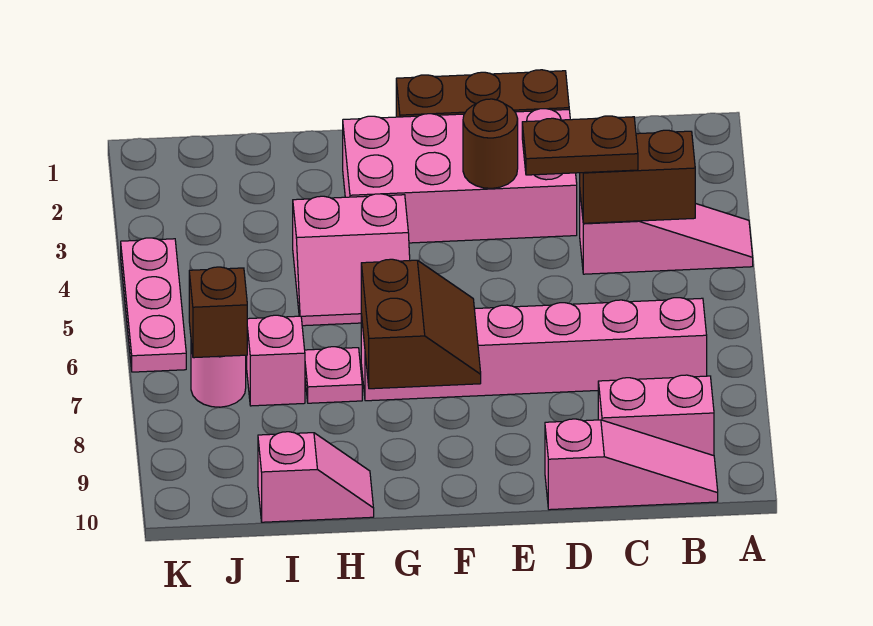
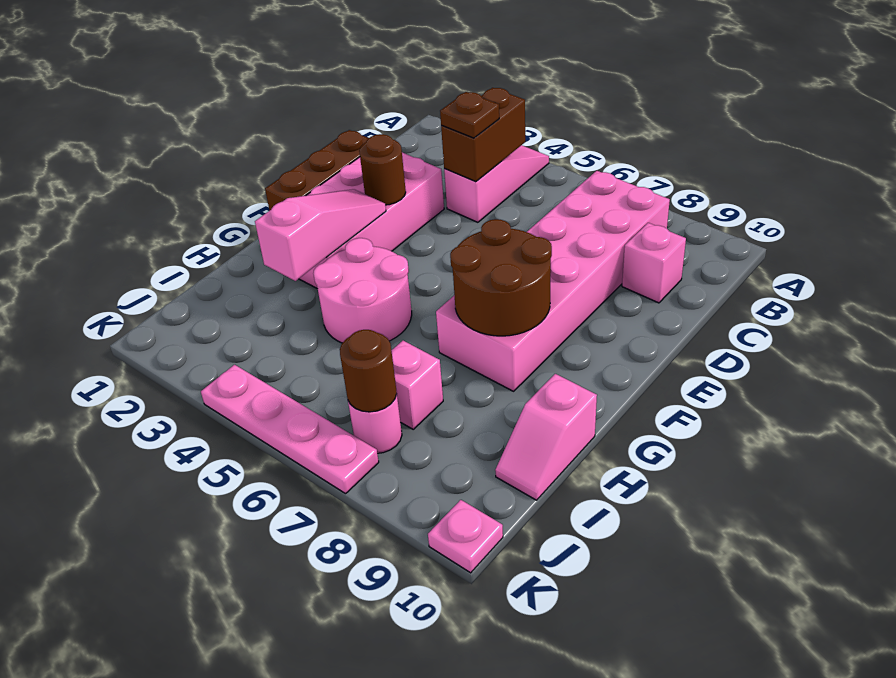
pink 1x6 brick [361,298,707,401] -> pink 2x6 brick [436,171,670,391]
pink 1x2 brick [598,375,714,456] -> pink 1x1 brick [622,223,686,303]
pink 1x3 slope [545,419,718,510] -> pink 1x3 slope moved to [255,189,386,281]
brown 1x2 plate [522,116,638,175] -> brown 1x1 plate [440,92,499,138]
brown 2x2 slope [361,259,481,389] -> brown 2x2 round brick [450,219,552,336]
pink 2x2 slope [293,194,410,326] -> pink 2x2 round brick [313,238,412,343]
pink 1x1 plate [305,347,362,403] -> pink 1x1 plate moved to [428,500,503,573]
pink 1x2 slope [258,432,374,522] -> pink 1x2 slope turned to [495,374,597,500]
brown 1x1 brick [189,267,247,358] -> brown 1x1 round brick [340,330,397,412]
pink 1x3 plate [121,238,186,372] -> pink 1x4 plate [201,365,379,494]

